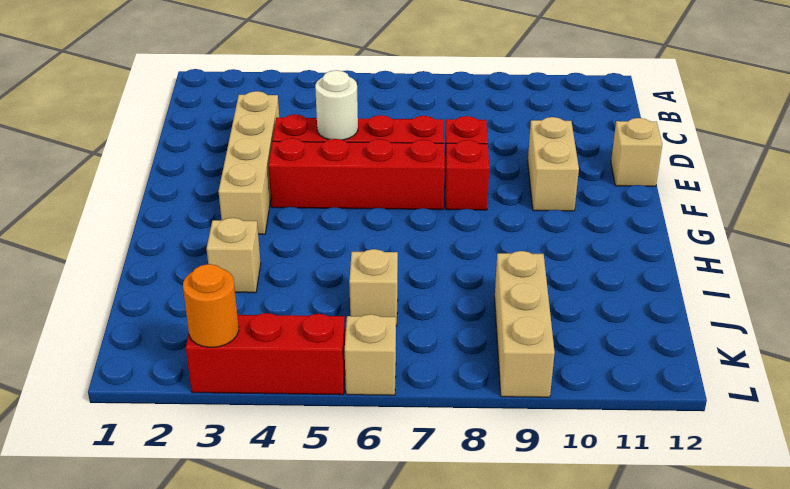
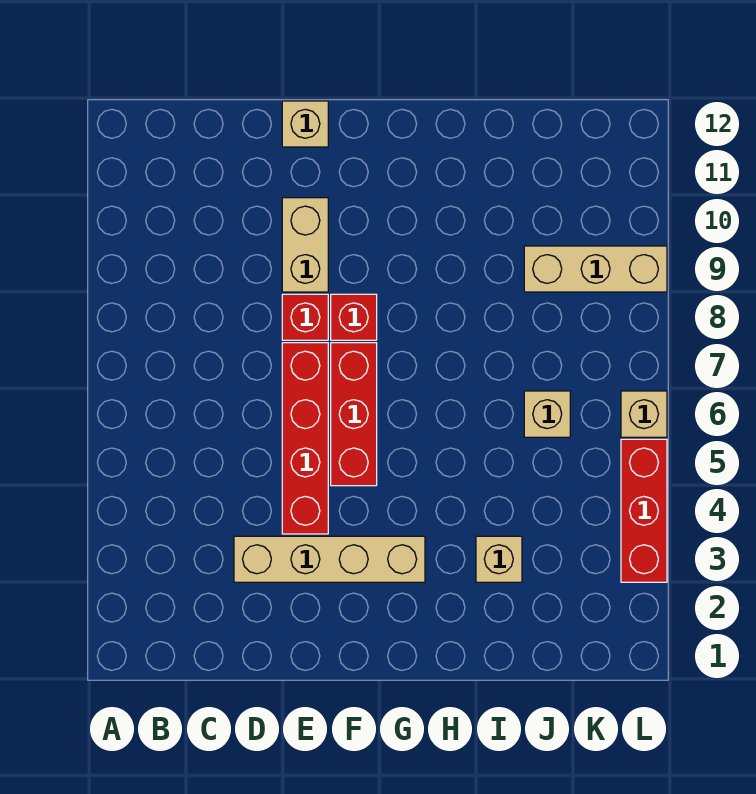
white 1x1 round brick [315,70,358,140] -> none
tan 1x2 brick [528,117,579,211] -> tan 1x2 brick turned to [282,198,328,292]
red 1x4 brick [268,138,445,210] -> red 1x3 brick [331,343,377,486]
orange 1x1 round brick [183,264,239,348] -> none

